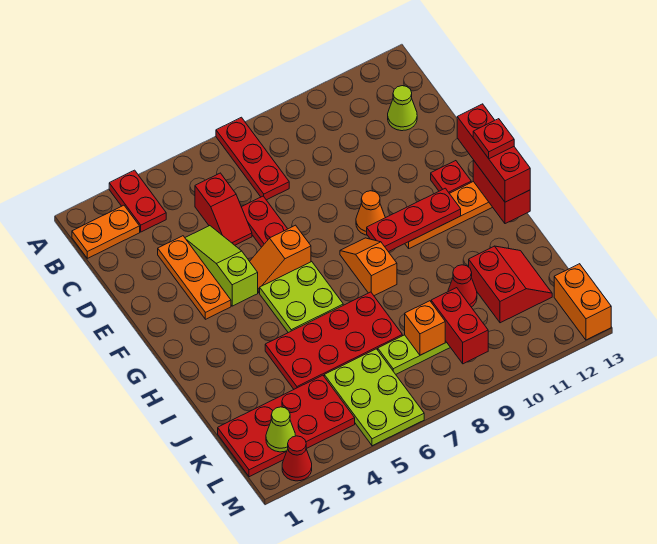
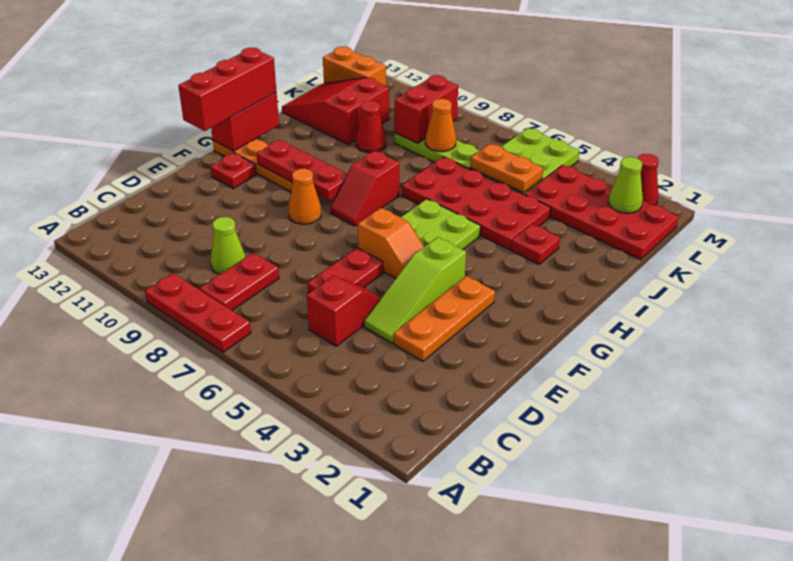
red 1x2 plate [109,170,166,232] -> red 1x2 plate moved to [199,253,279,310]
red 1x3 plate [216,117,289,200] -> red 1x3 plate turned to [145,273,251,352]
orange 1x2 plate [72,205,140,258] -> orange 1x2 plate moved to [470,144,543,193]
lime 1x1 cone [388,86,417,131] -> lime 1x1 cone moved to [211,217,245,274]
orange 1x2 slope [340,238,397,296] -> red 1x2 slope [330,151,399,226]
red 1x1 plate [473,119,514,159] -> red 1x1 plate moved to [511,224,560,264]
red 2x2 slope [469,246,552,323] -> red 2x3 slope [282,77,389,144]
orange 1x1 brick [405,301,445,355] -> orange 1x1 cone [425,99,456,152]
orange 1x2 brick [554,264,611,340] -> orange 1x2 brick turned to [323,46,386,86]

